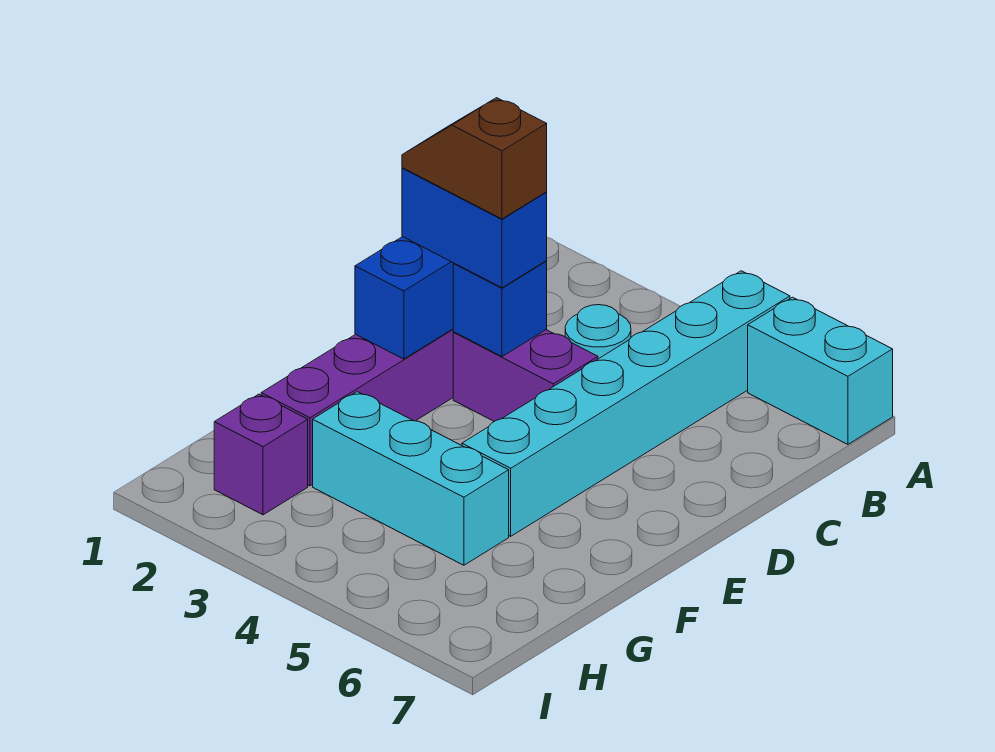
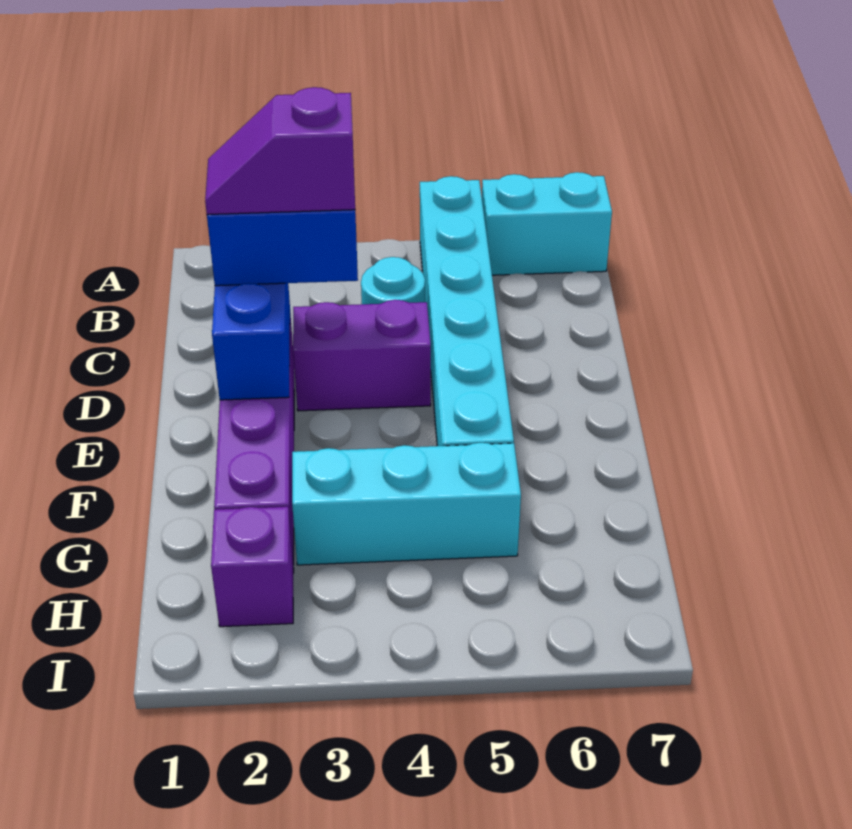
brown 1x2 slope [402,98,547,219] -> purple 1x2 slope [205,87,355,215]
blue 1x1 brick [453,261,547,356] -> none

